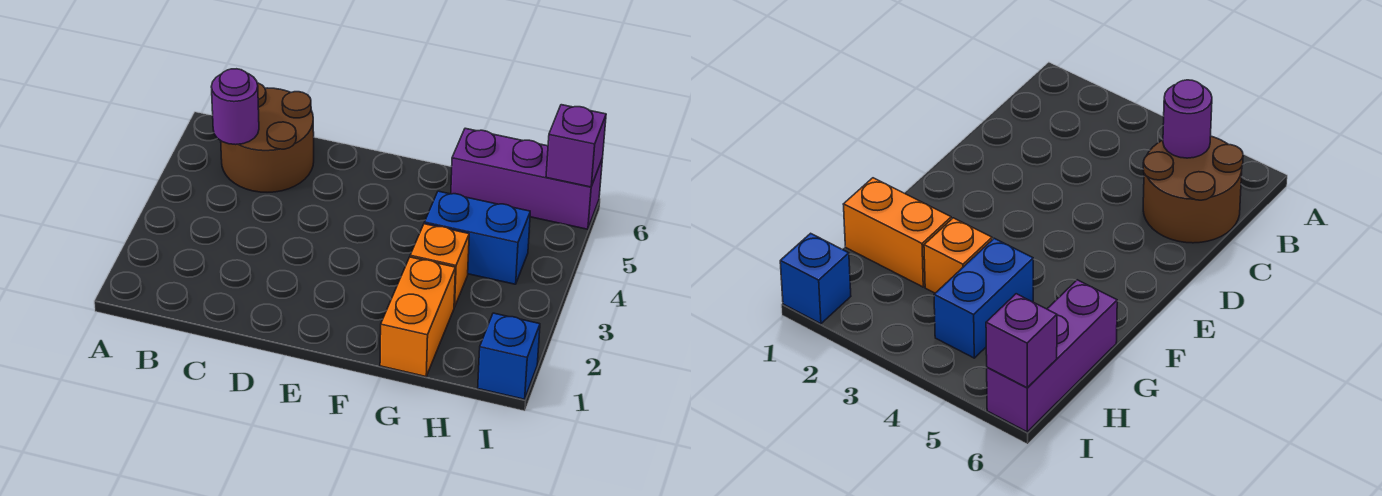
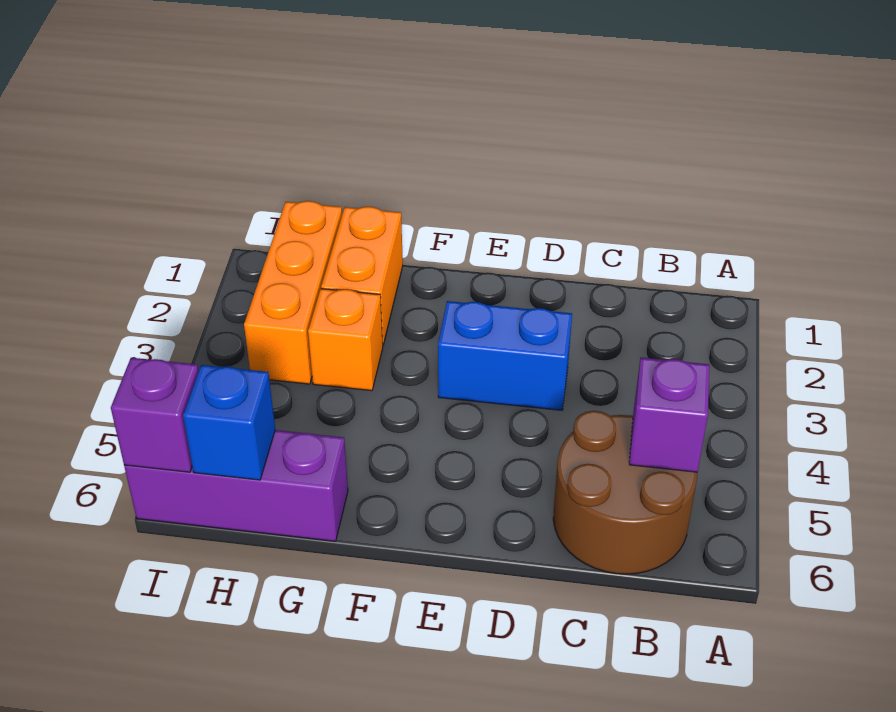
purple 1x1 round brick [211,69,259,145] -> purple 1x1 brick [629,358,710,472]
blue 1x2 brick [424,191,530,284] -> blue 1x2 brick moved to [438,301,572,410]
none -> orange 1x3 brick [244,201,342,384]
blue 1x1 brick [478,313,540,399] -> blue 1x1 brick moved to [183,365,275,480]

